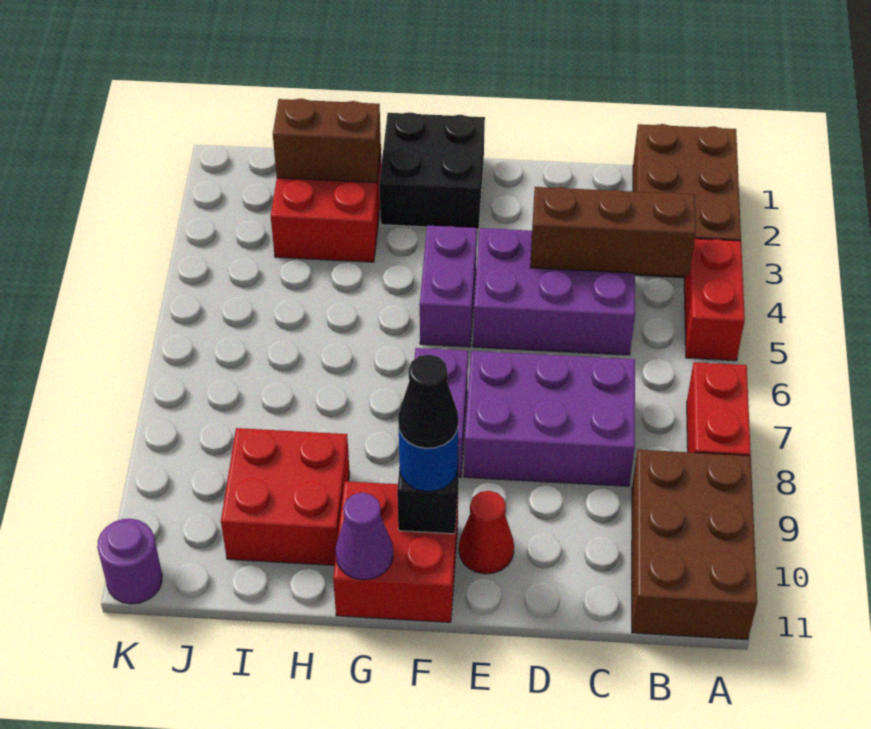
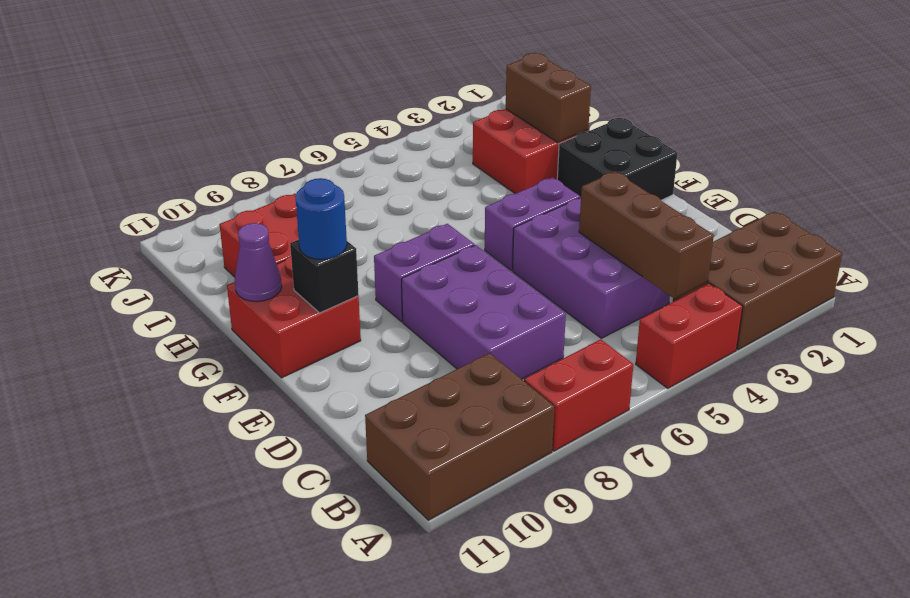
red 1x1 cone [459,491,514,574] -> none
black 1x1 cone [398,355,458,448] -> none
purple 1x1 round brick [97,519,162,604] -> none

